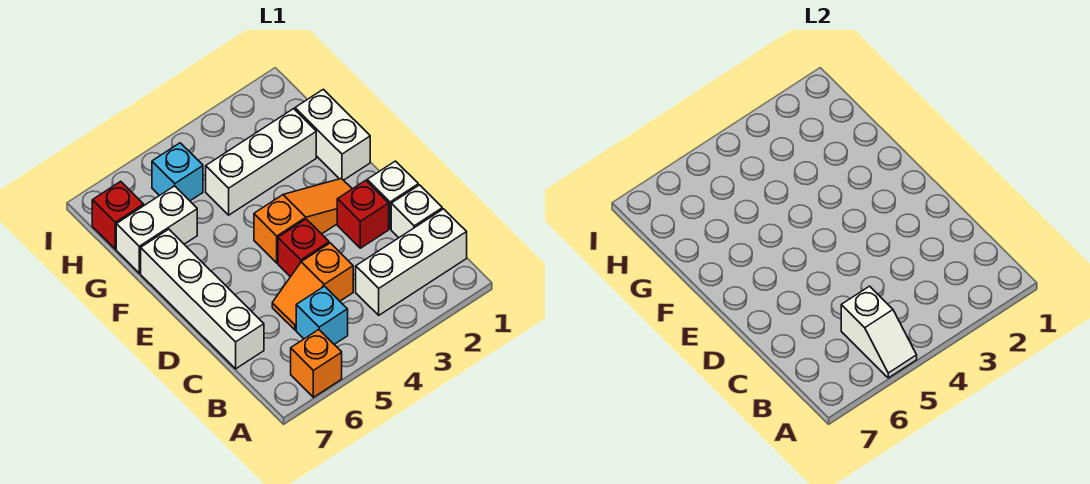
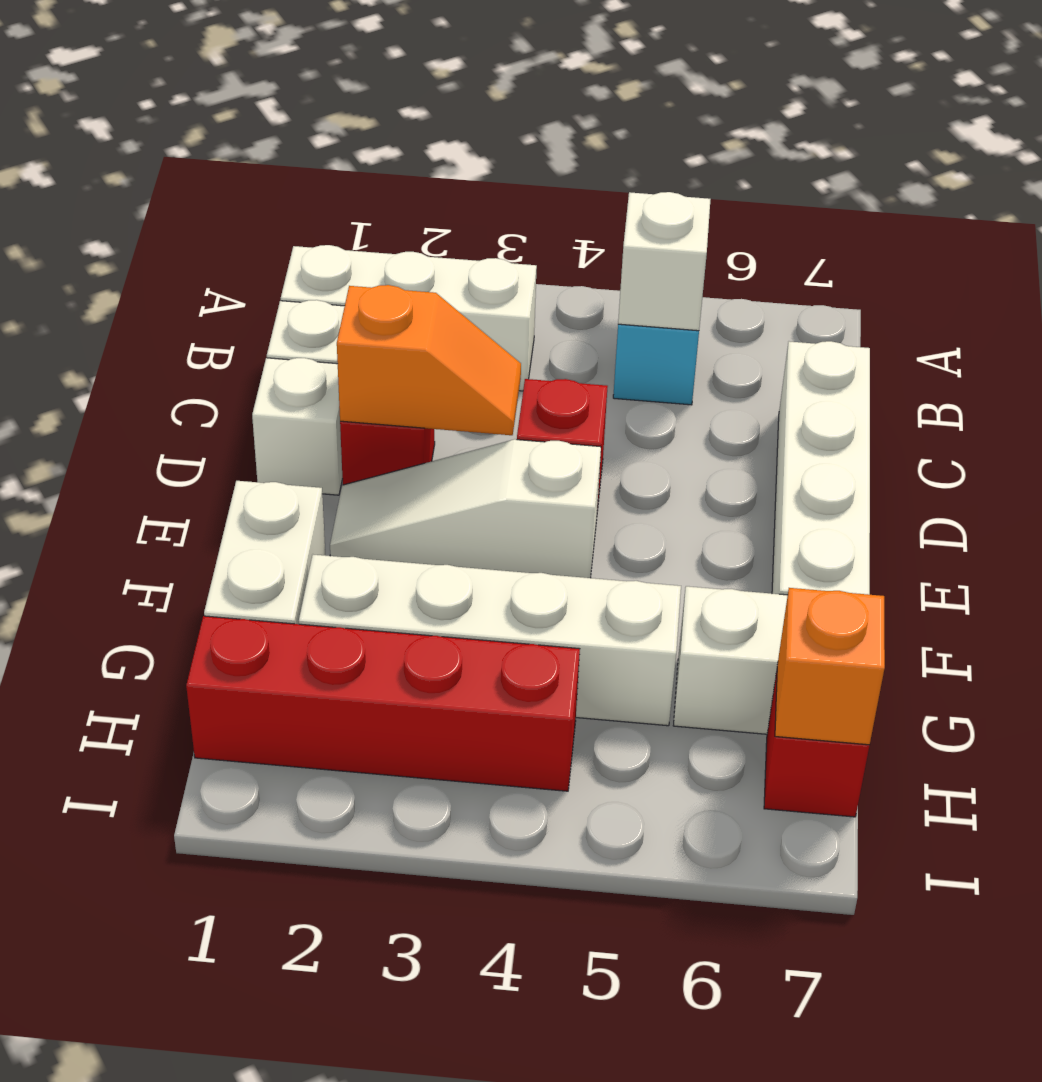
orange 1x1 brick [291,330,342,397] -> orange 1x1 brick moved to [775,588,885,745]
orange 1x2 slope [272,243,353,330] -> orange 1x2 slope moved to [337,285,521,435]
orange 1x3 slope [254,179,352,263] -> white 1x3 slope [330,439,601,578]
white 1x3 brick [206,109,316,215] -> white 1x4 brick [299,555,681,726]
none -> red 1x4 brick [186,616,580,791]
cyan 1x1 brick [152,143,203,201] -> none

